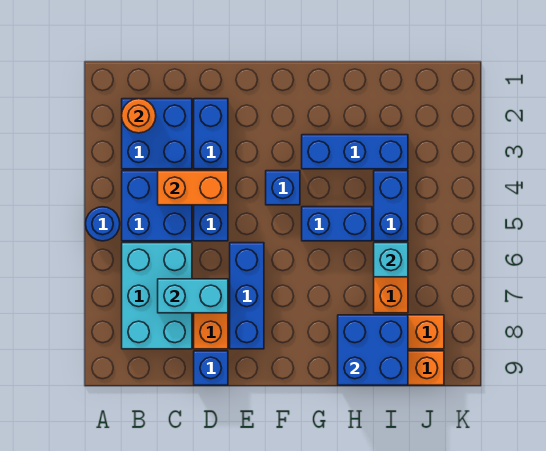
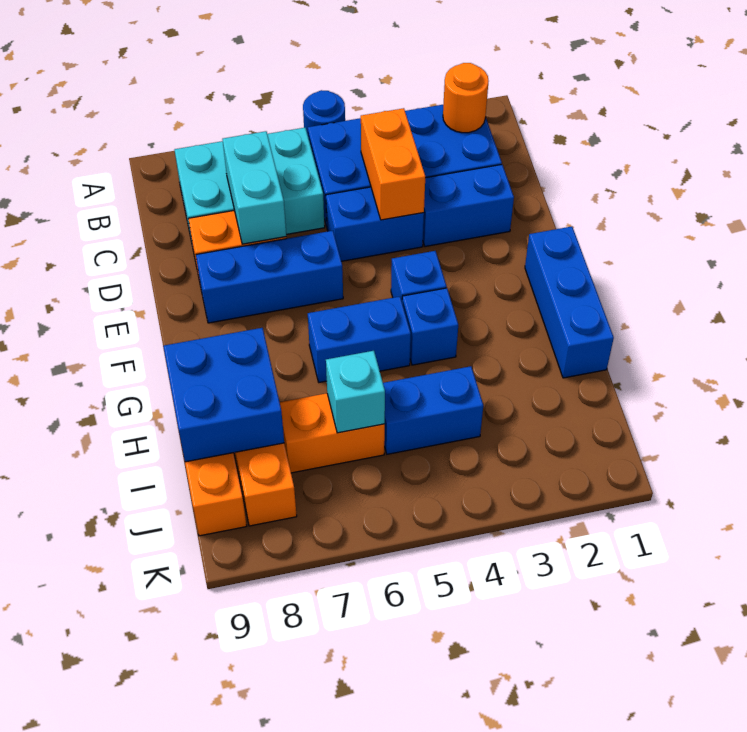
blue 1x1 brick [194,351,228,385] -> blue 1x1 brick moved to [402,288,458,365]
blue 1x3 brick [302,135,408,169] -> blue 1x3 brick moved to [525,227,614,378]
blue 1x2 brick [302,207,372,241] -> blue 1x2 brick turned to [308,297,411,382]

